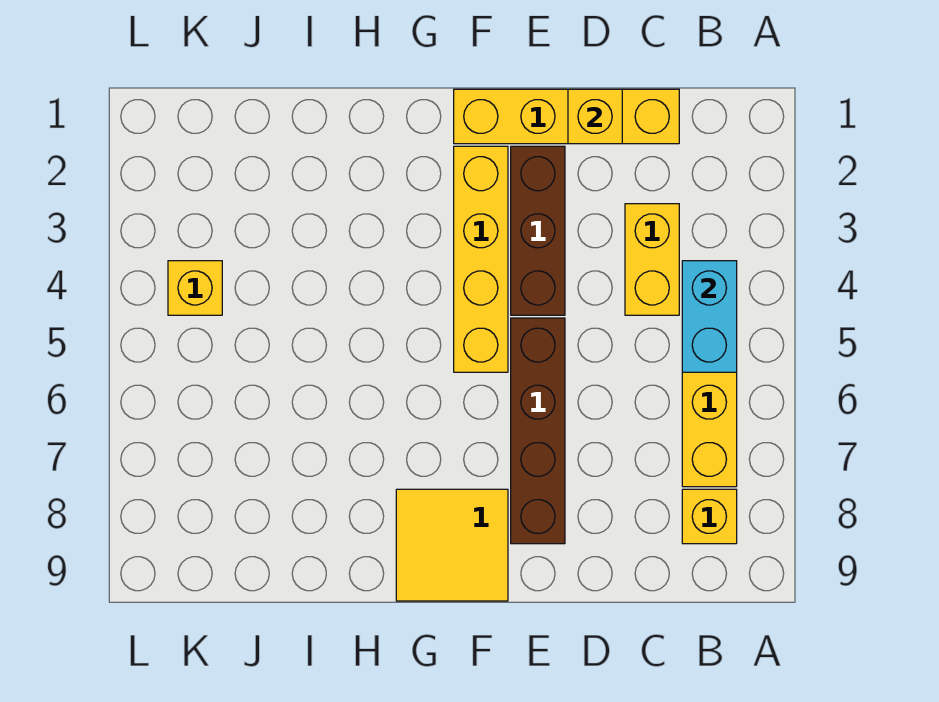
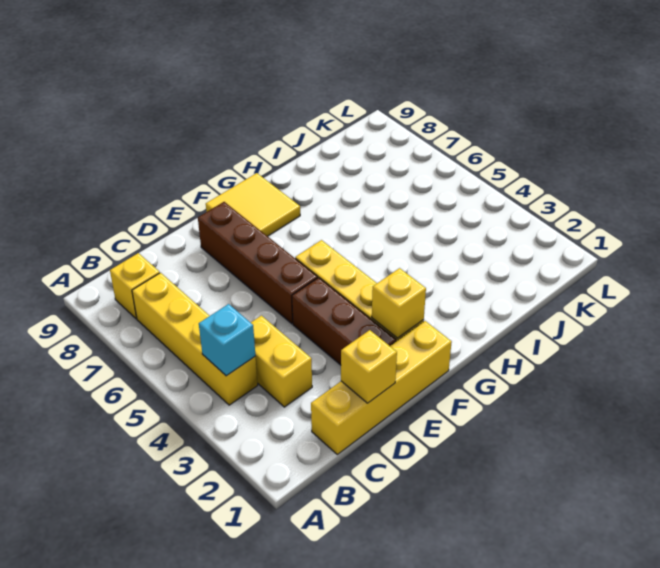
cyan 1x2 brick [682,261,737,372] -> cyan 1x1 brick [199,304,255,376]
yellow 1x1 brick [168,261,222,315] -> yellow 1x1 brick moved to [372,268,426,338]

